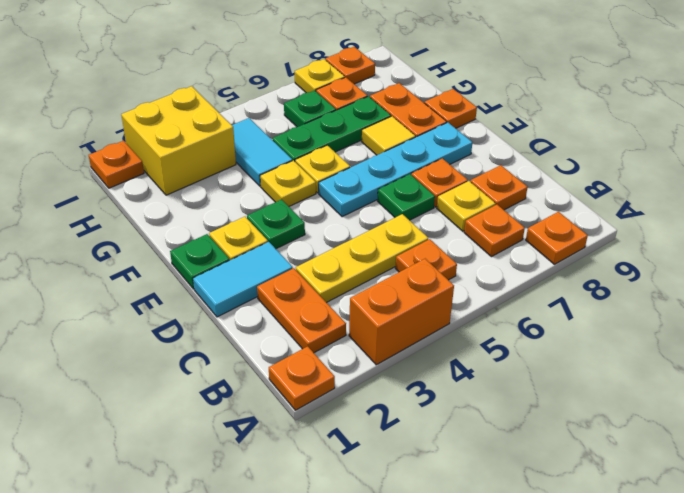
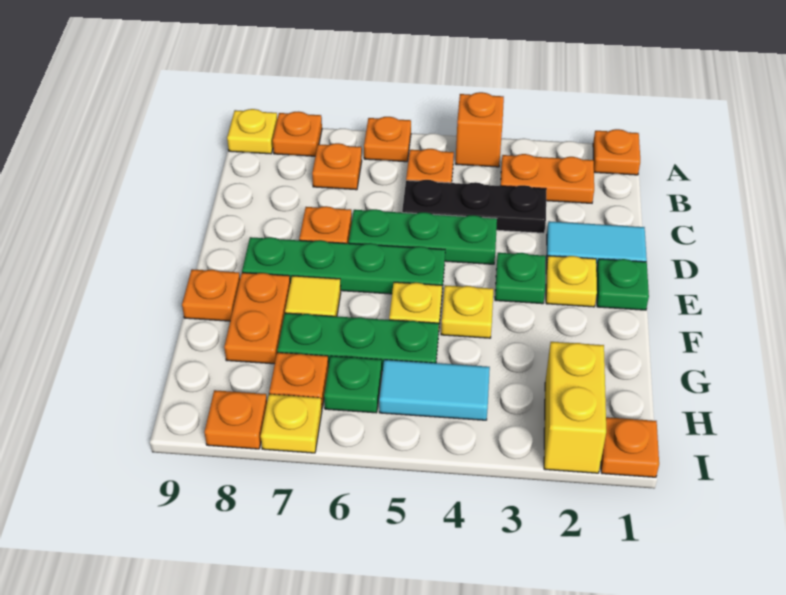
orange 1x2 brick [349,259,454,365] -> orange 1x1 brick [456,92,504,167]
orange 1x2 plate [257,268,346,353] -> orange 1x2 plate turned to [500,154,594,203]
yellow 1x3 plate [296,214,428,303] -> black 1x3 plate [402,180,546,233]
yellow 1x1 plate [437,181,496,231] -> yellow 1x1 plate moved to [227,109,277,154]
orange 1x1 plate [470,165,528,210] -> orange 1x1 plate moved to [364,117,411,162]
green 1x1 plate [377,174,435,220] -> green 1x3 plate [349,209,497,264]
cyan 1x4 plate [319,122,472,217] -> green 1x4 plate [242,237,445,294]
cyan 1x2 tile [232,118,292,186] -> cyan 1x2 tile turned to [379,360,490,420]
yellow 2x2 brick [121,86,236,195] -> yellow 1x2 brick [544,342,606,473]

